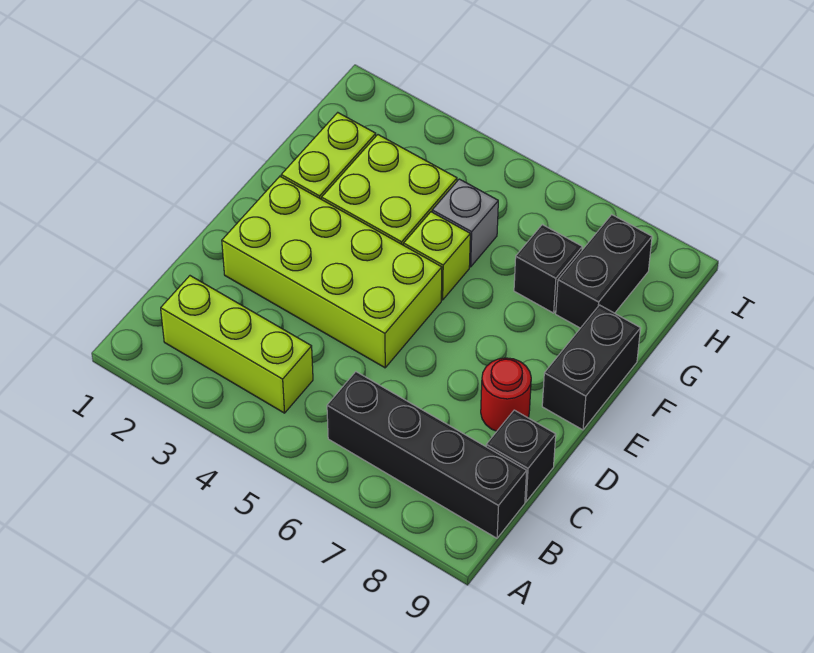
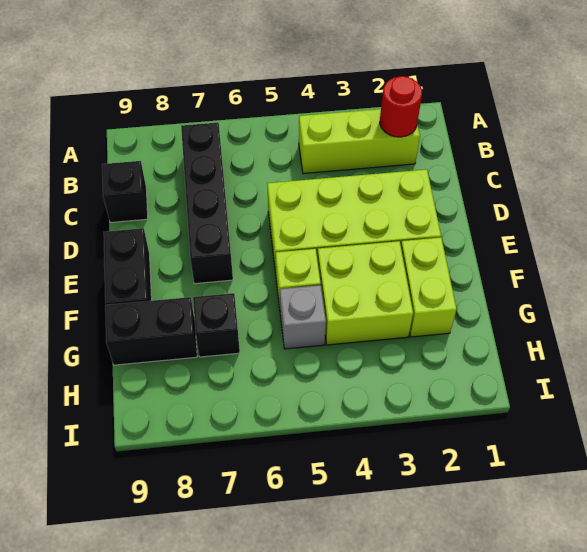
black 1x4 brick [327,372,527,538] -> black 1x4 brick turned to [181,122,233,284]
red 1x1 round brick [481,358,531,431] -> red 1x1 round brick moved to [380,76,422,137]
black 1x2 brick [556,215,652,328] -> black 1x2 brick turned to [105,297,197,365]

